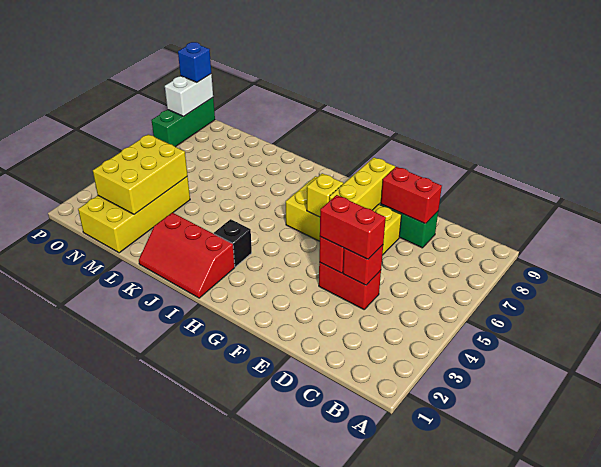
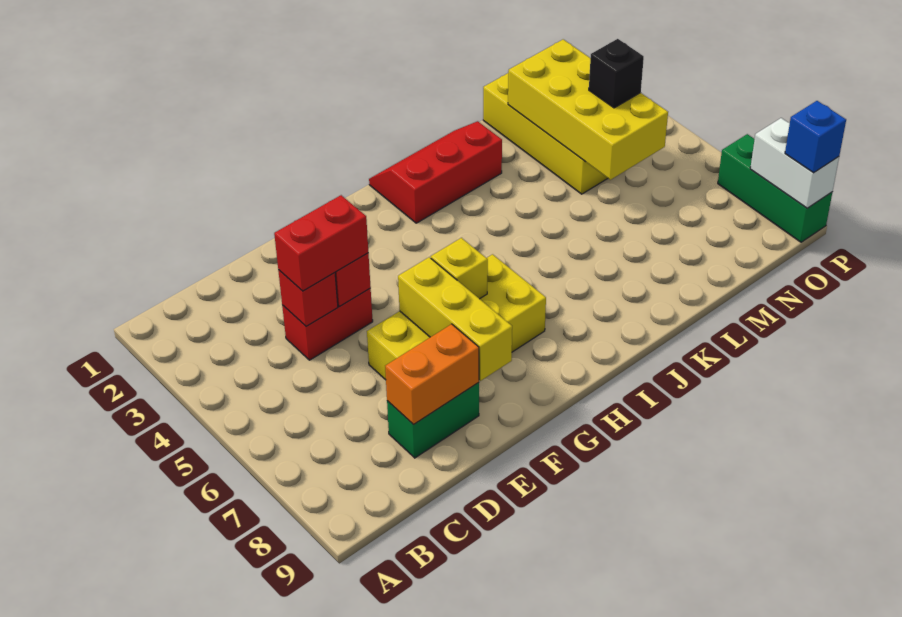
red 1x2 brick [381,167,442,224] -> orange 1x2 brick [385,324,479,425]
black 1x1 brick [214,219,252,267] -> black 1x1 brick moved to [589,39,644,108]
yellow 2x3 brick [93,134,188,214] -> yellow 2x4 brick [508,39,668,180]

